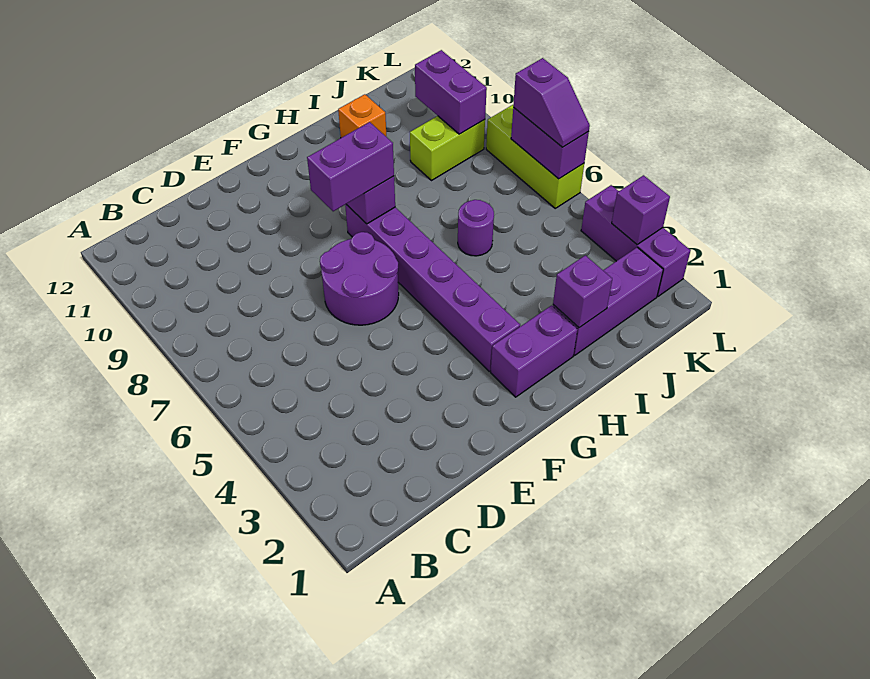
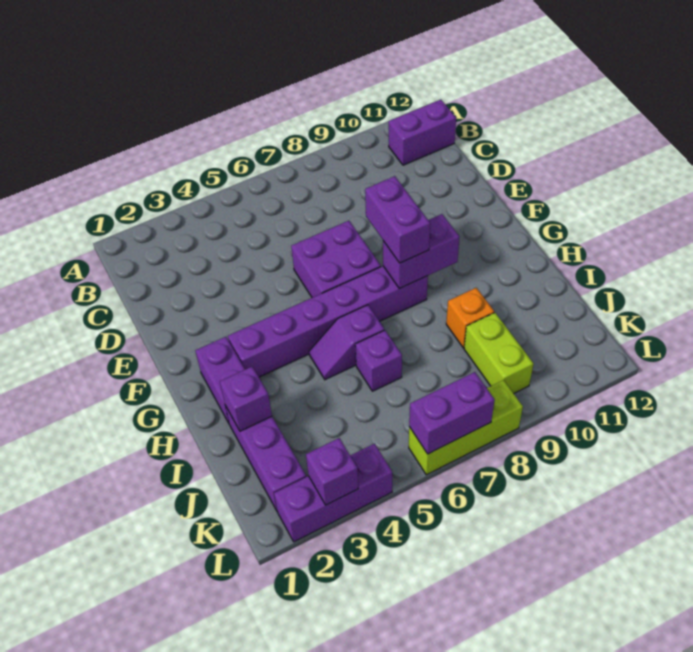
purple 2x2 round brick [320,232,399,325] -> purple 2x2 brick [291,221,381,298]
purple 1x1 round brick [458,200,494,256] -> purple 1x1 brick [355,330,402,391]
orange 1x1 brick [338,94,386,138] -> orange 1x1 brick moved to [446,288,494,348]
purple 1x2 brick [415,50,487,134] -> purple 1x2 brick moved to [389,100,456,165]
purple 1x2 slope [513,58,590,147] -> purple 1x2 slope moved to [309,305,384,380]

